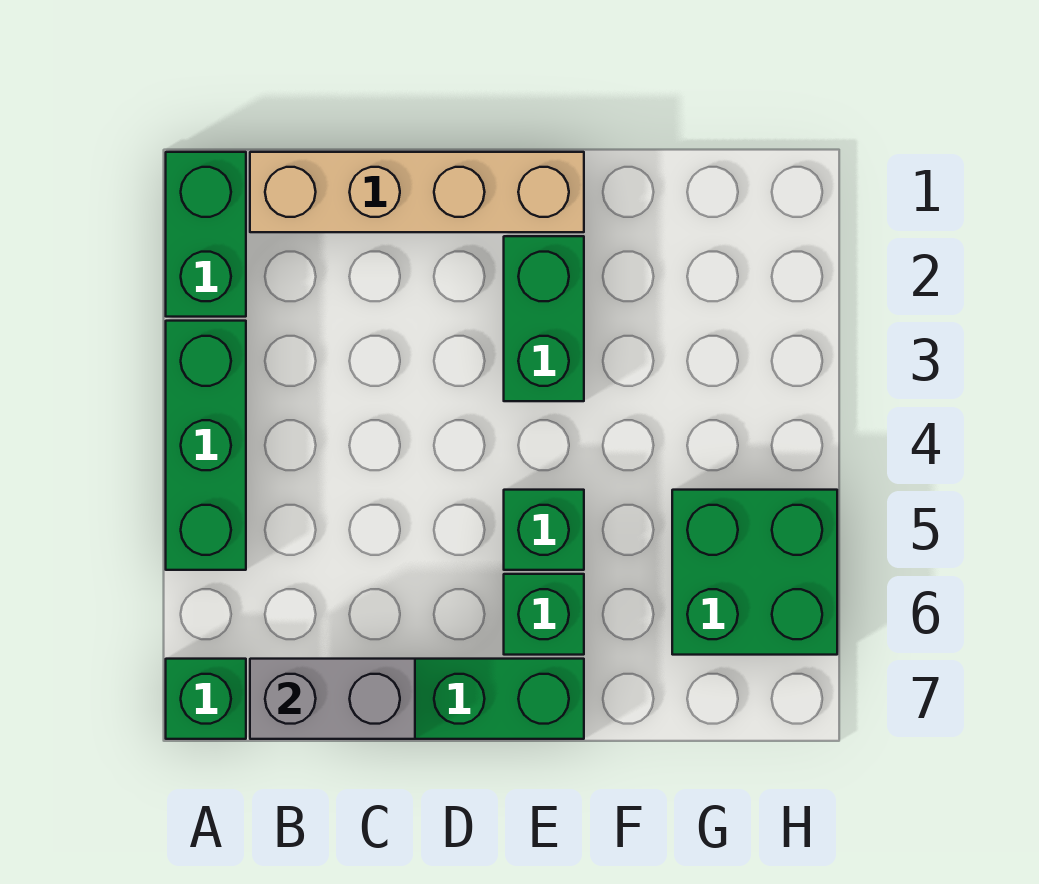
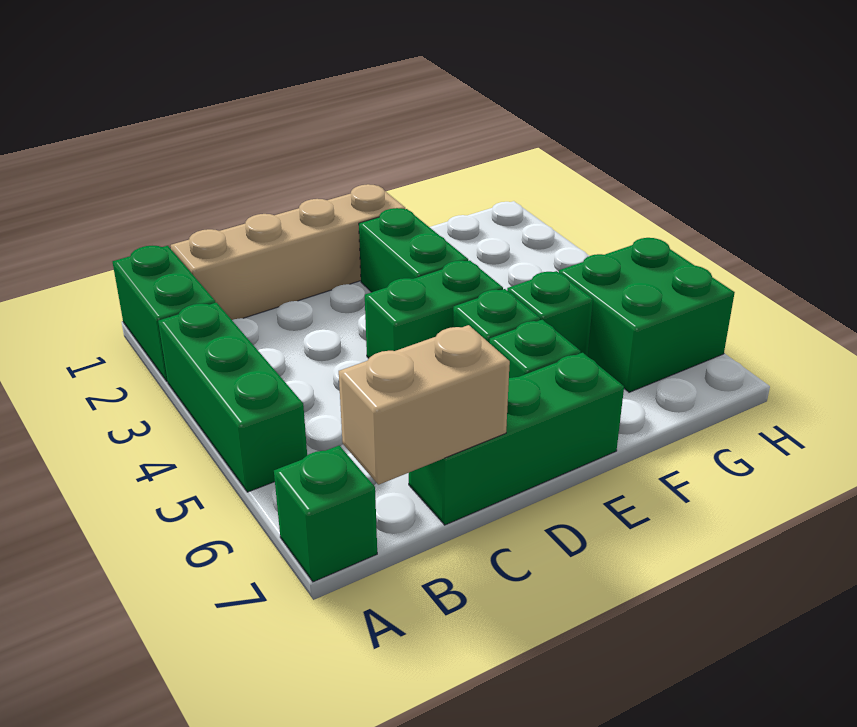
grey 1x2 brick [250,659,415,739] -> tan 1x2 brick [339,325,510,485]
none -> green 1x2 brick [365,260,503,358]
none -> green 1x1 brick [507,271,593,356]

